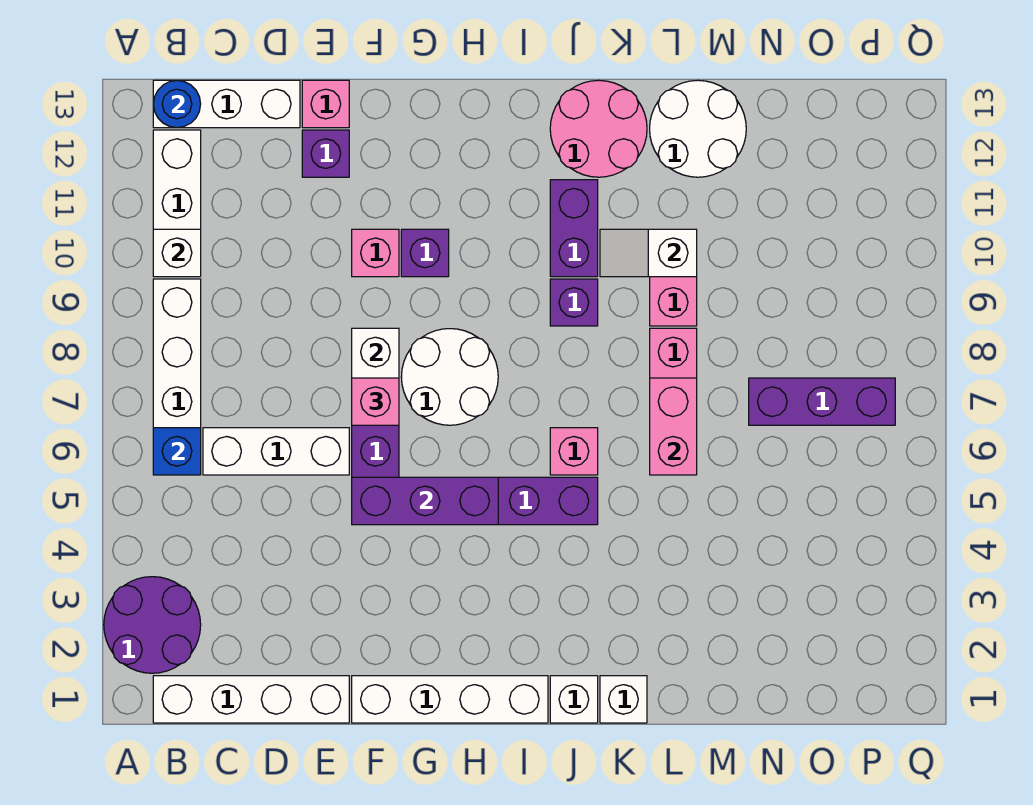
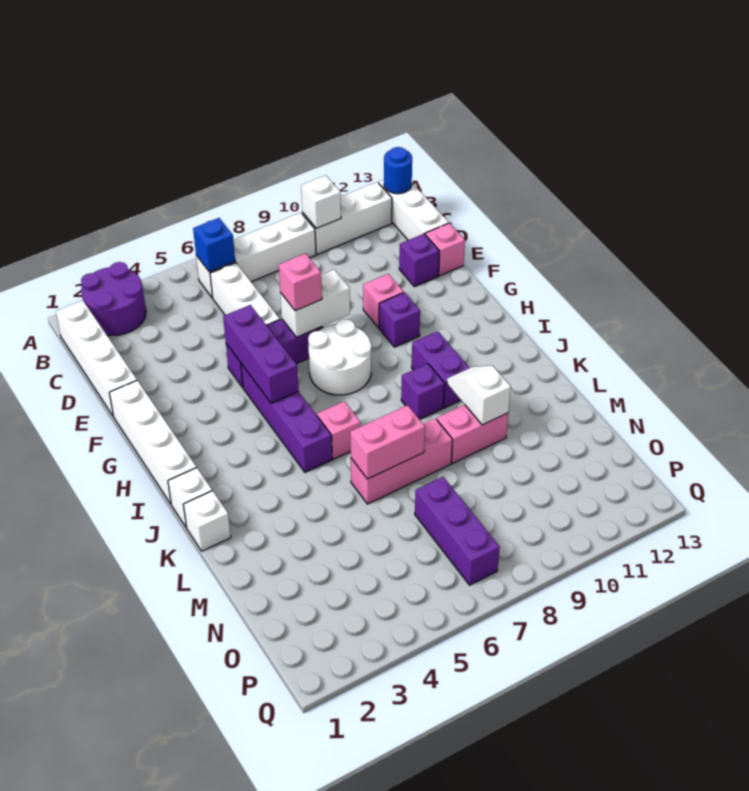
purple 1x2 brick [550,180,598,277] -> purple 1x2 brick turned to [412,331,469,408]
pink 2x2 round brick [550,80,647,177] -> none
white 2x2 round brick [650,80,746,177] -> none

